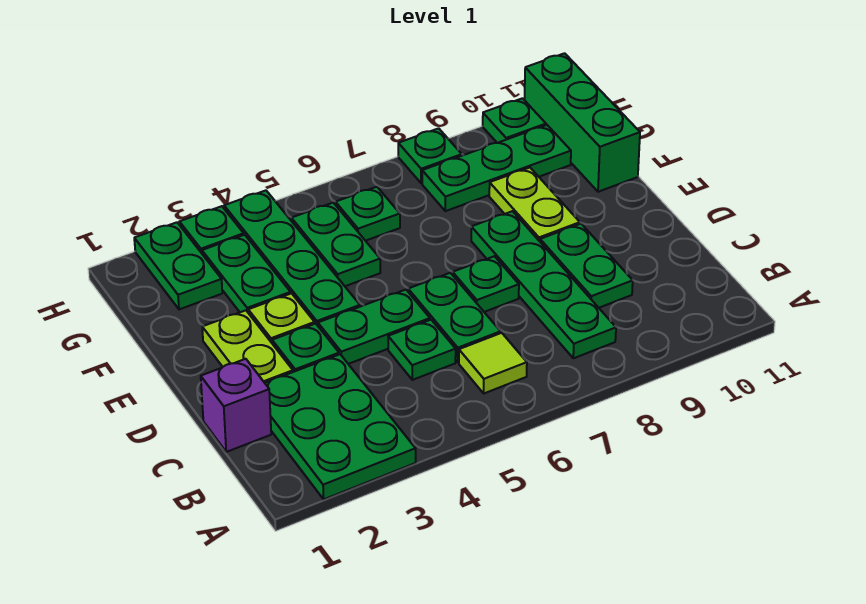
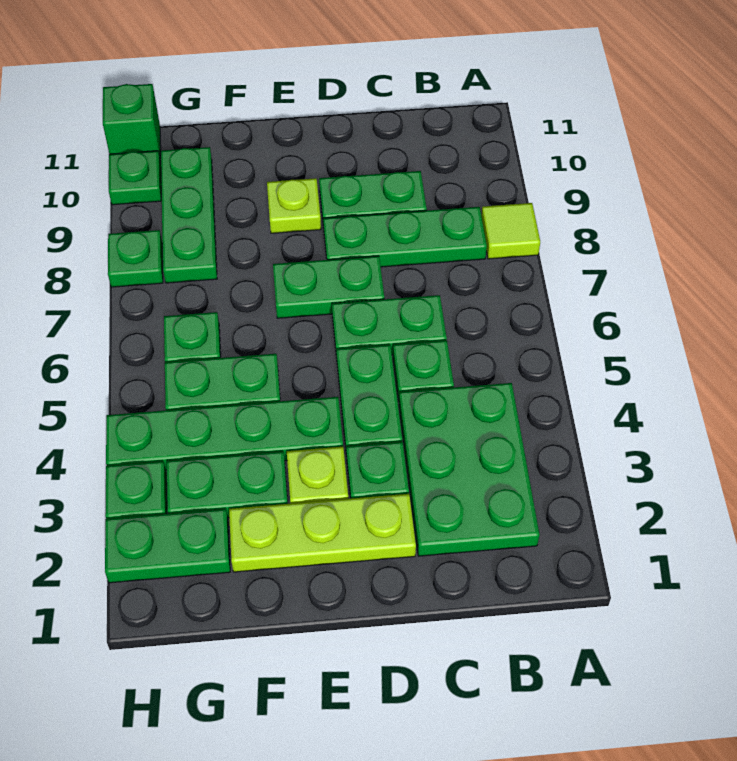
green 2x3 plate [265,354,416,499] -> green 2x3 plate turned to [399,383,540,556]
lime 1x1 tile [459,333,527,393] -> lime 1x1 tile moved to [481,203,540,259]
green 1x4 plate [471,211,616,358] -> green 1x3 plate [323,207,487,267]
purple 1x1 brick [201,359,271,452] -> none
lime 1x2 plate [202,310,293,383] -> lime 1x3 plate [229,494,416,572]
green 1x1 plate [453,256,519,312] -> green 1x2 plate [273,256,384,318]
lime 1x2 plate [489,168,580,241] -> lime 1x1 plate [267,178,321,233]
green 1x3 brick [524,53,640,192] -> green 1x1 brick [103,84,161,162]

